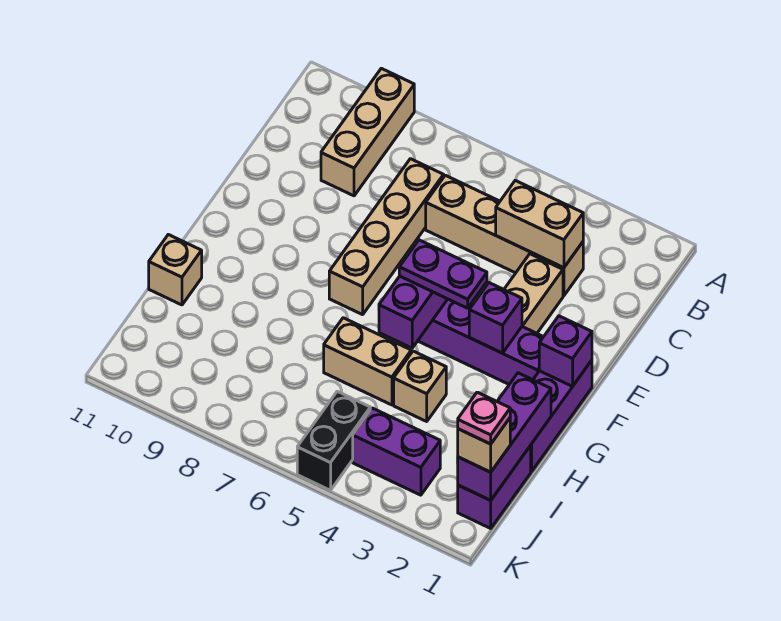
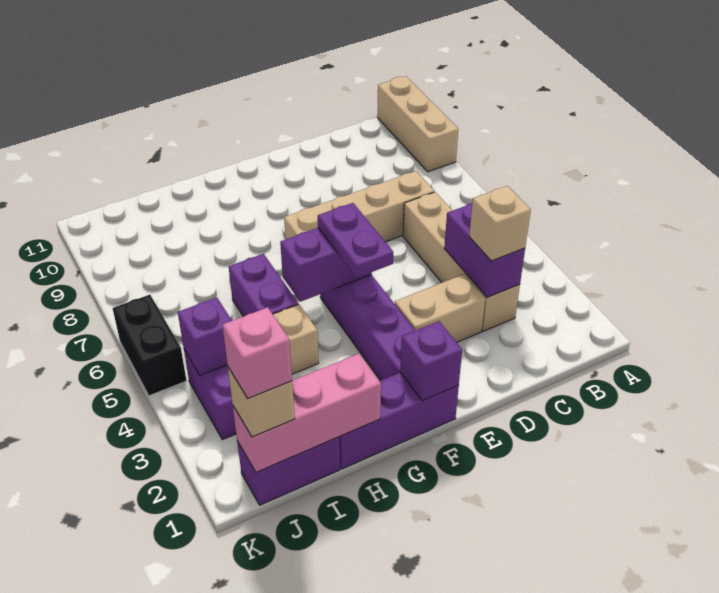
tan 1x3 brick [321,68,414,196] -> tan 1x3 brick turned to [377,76,458,172]
tan 1x2 brick [496,180,583,268] -> purple 1x2 brick [444,204,525,297]
purple 1x1 brick [469,283,522,353] -> purple 1x1 brick moved to [178,298,232,375]
purple 1x3 brick [457,373,551,500] -> pink 1x3 brick [233,354,381,472]
tan 1x2 brick [324,318,411,405] -> purple 1x2 brick [229,254,298,316]
tan 1x1 brick [149,235,202,305] -> tan 1x1 brick moved to [469,186,531,261]
pink 1x1 plate [458,392,510,444] -> pink 1x1 brick [222,307,292,398]
black 1x2 brick [297,391,370,490] -> black 1x2 brick turned to [113,295,186,396]

